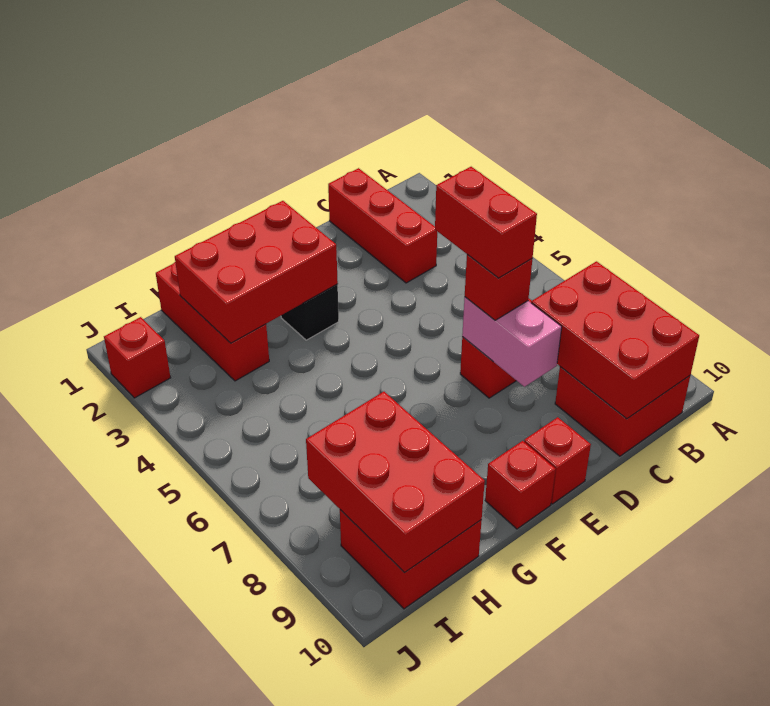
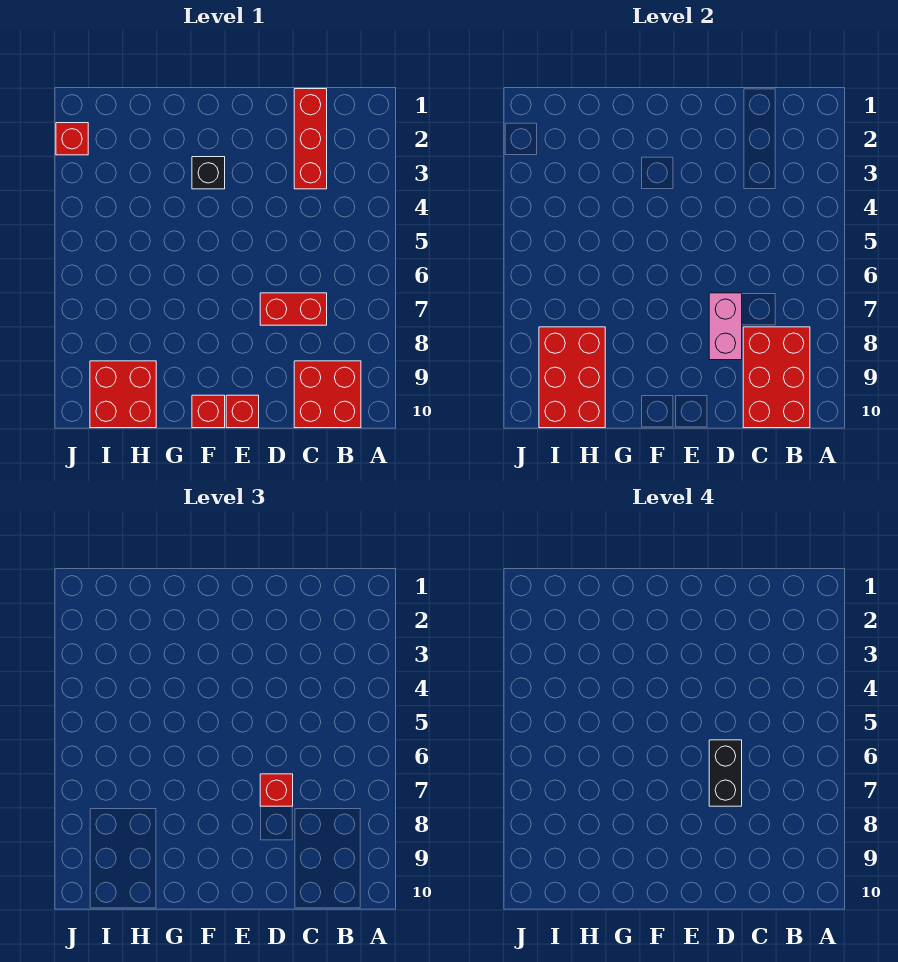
red 1x2 brick [435,167,537,278] -> black 1x2 brick [709,740,742,806]
red 2x3 brick [175,201,338,343] -> none
red 1x3 brick [156,262,269,381] -> none

